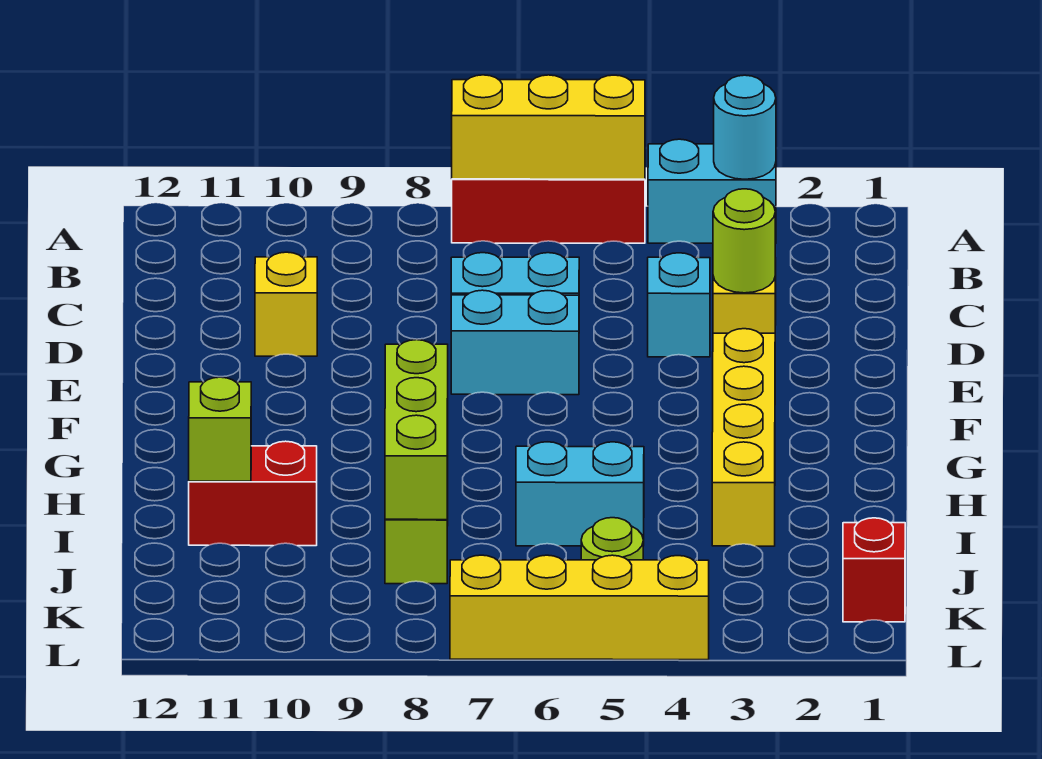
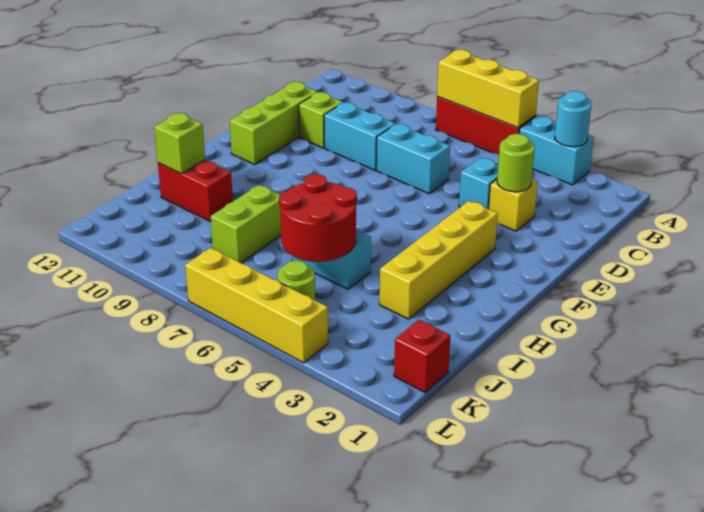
yellow 1x1 brick [255,252,317,356] -> lime 1x1 brick [299,92,343,148]
cyan 1x2 brick [451,290,579,395] -> cyan 1x2 brick moved to [324,103,395,170]
lime 1x3 brick [385,340,448,520] -> lime 1x3 brick moved to [230,82,317,165]
none -> red 2x2 round brick [279,174,357,262]

